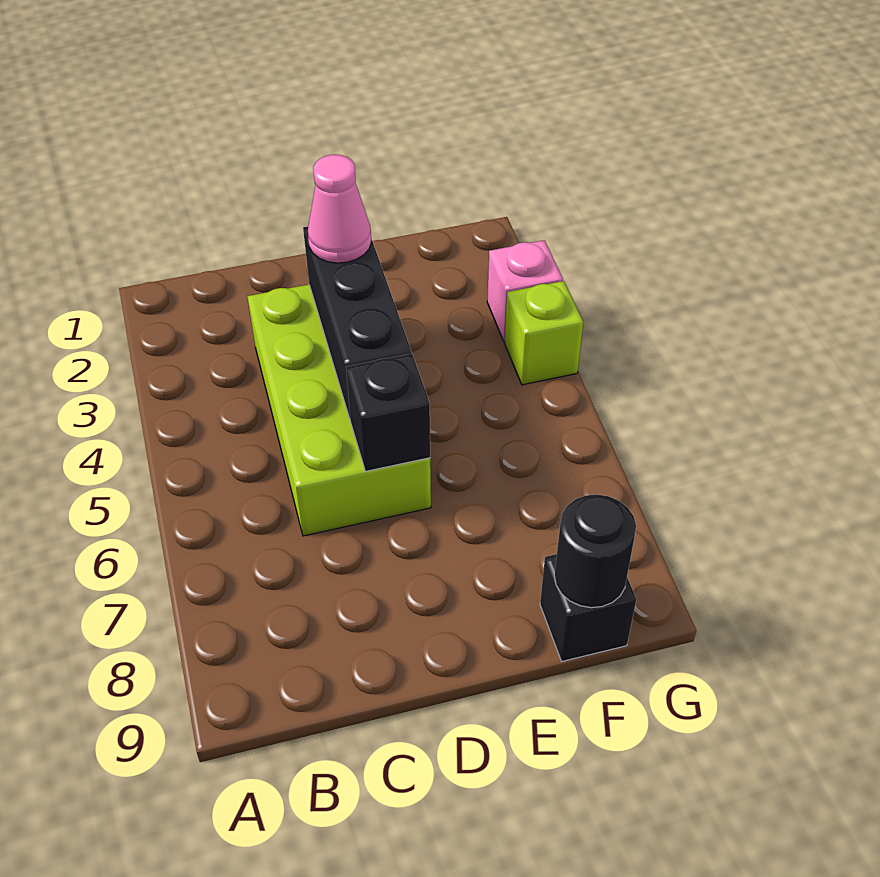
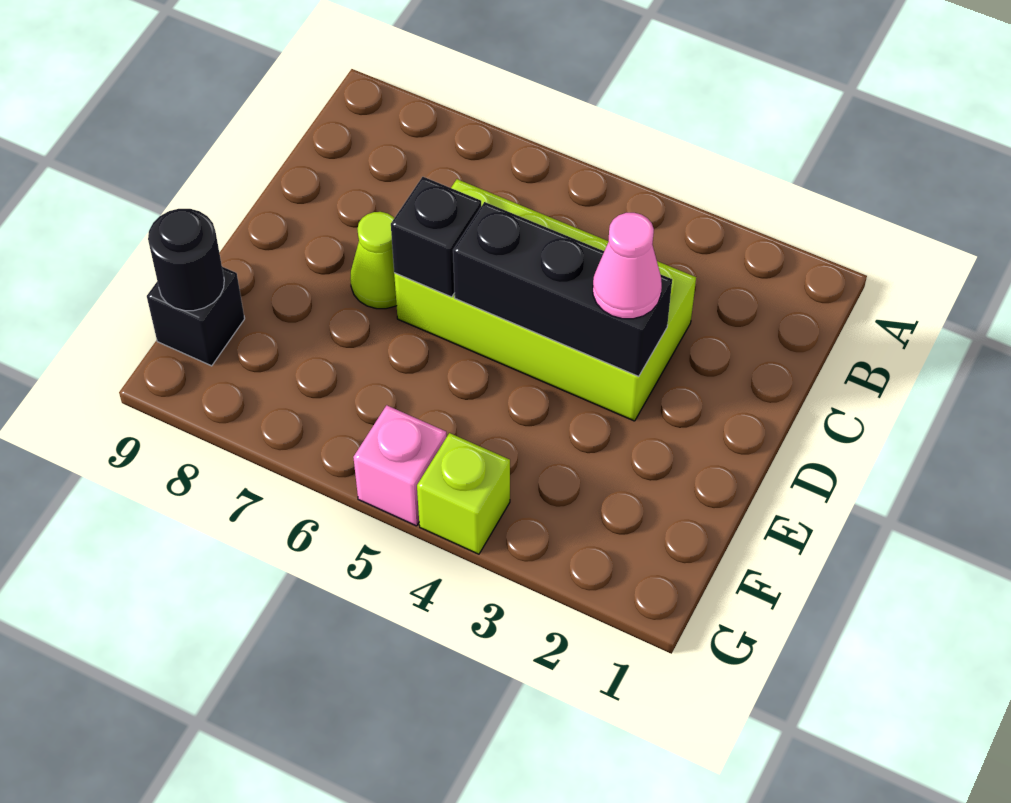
none -> lime 1x1 cone [350,212,397,309]
pink 1x1 brick [487,240,563,341] -> pink 1x1 brick moved to [353,405,446,526]

